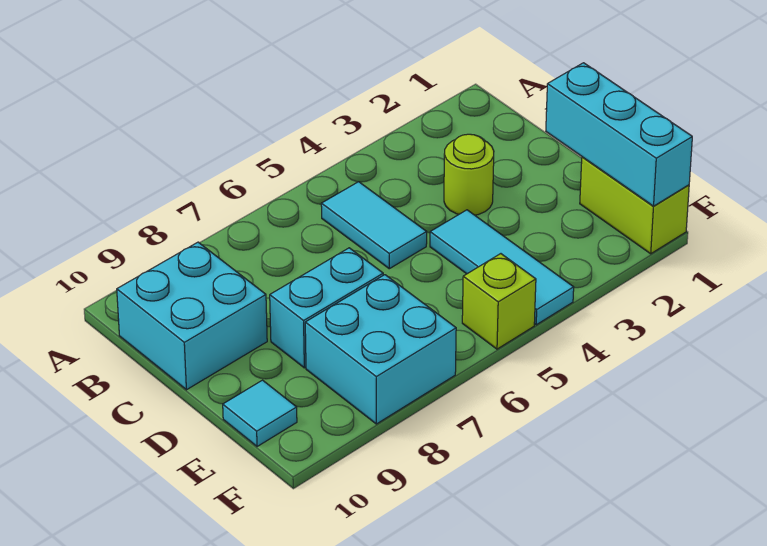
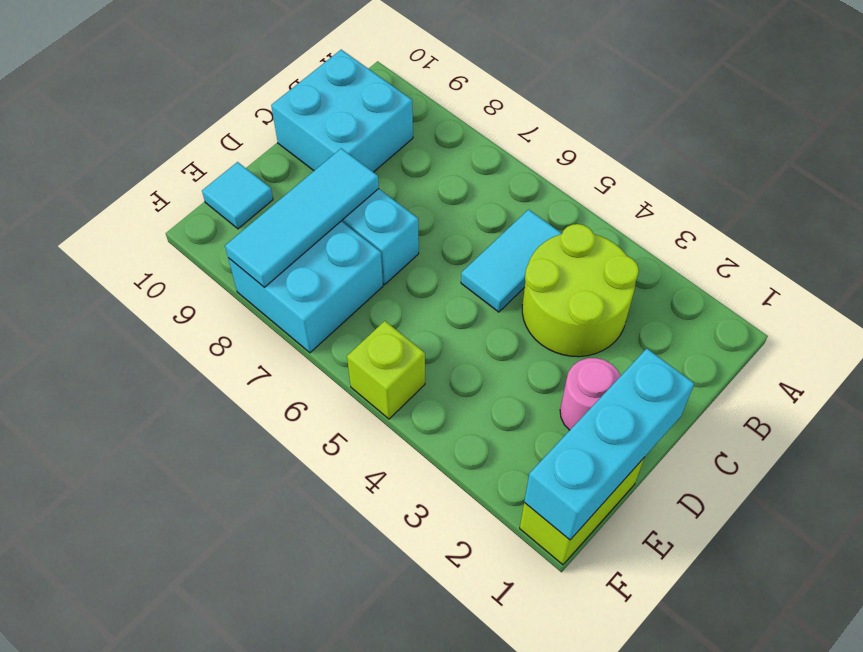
lime 1x1 round brick [444,134,494,215] -> lime 2x2 round brick [522,224,639,357]
none -> pink 1x1 round brick [560,358,620,430]
cyan 1x3 tile [430,210,574,325] -> cyan 1x3 tile moved to [225,148,379,287]

